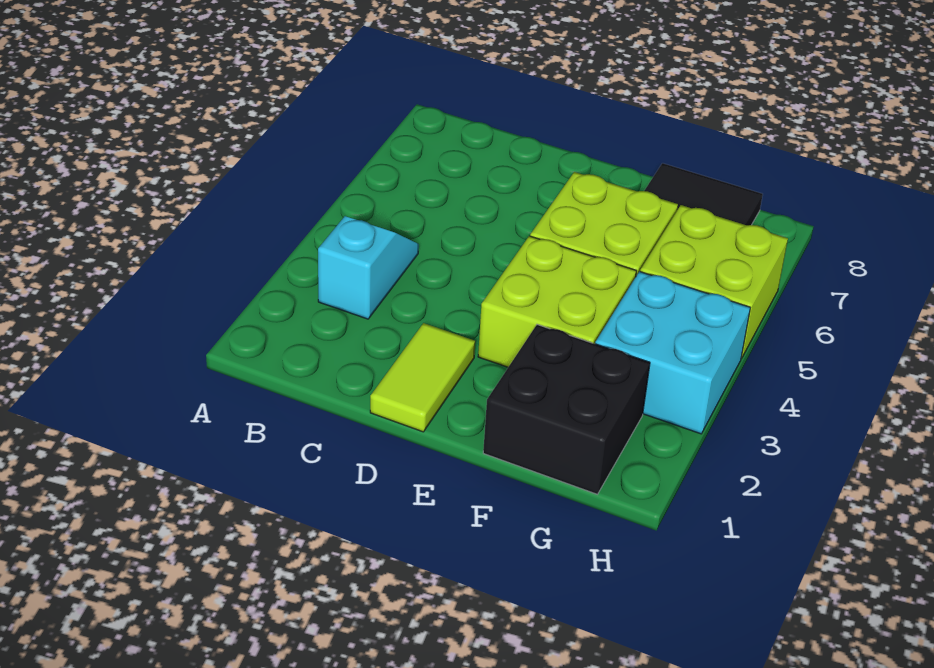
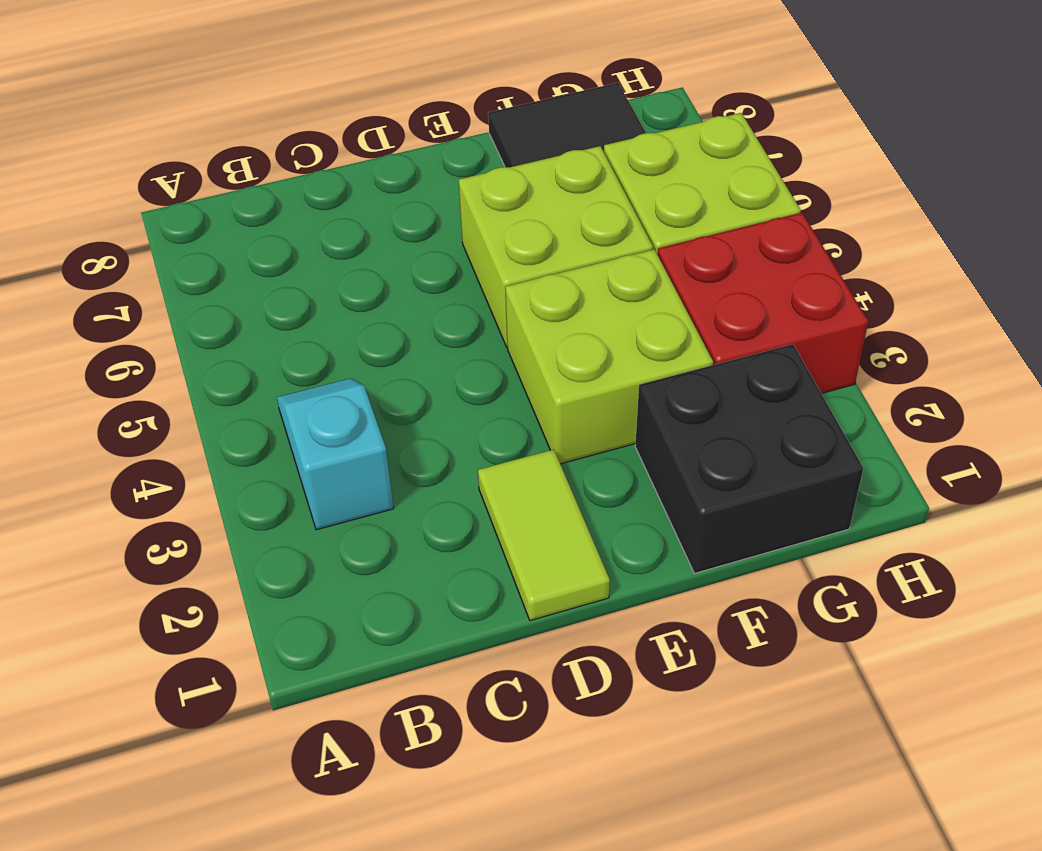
cyan 2x2 brick [595,272,750,434] -> red 2x2 brick [658,213,868,393]

